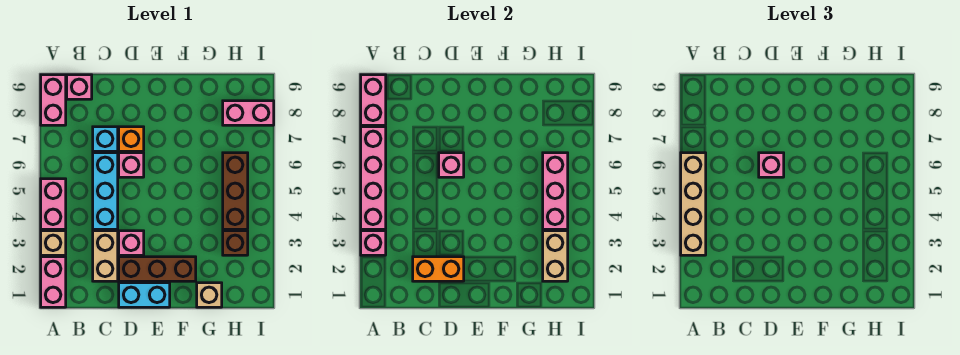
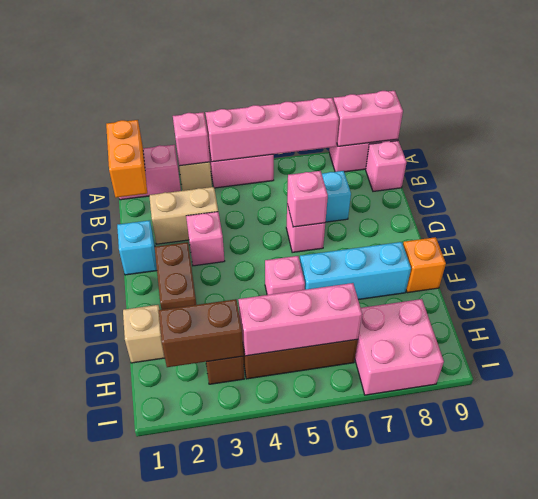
tan 1x4 brick [681,153,706,255] -> none
orange 1x2 brick [413,257,464,281] -> orange 1x2 brick moved to [106,120,147,197]
cyan 1x3 brick [93,153,118,229] -> cyan 1x3 brick moved to [300,242,411,300]
cyan 1x2 brick [119,283,170,307] -> cyan 1x1 brick [117,220,157,275]
brown 1x3 brick [119,257,196,281] -> brown 1x2 brick [155,242,196,310]
pink 1x1 brick [759,153,784,177] -> pink 1x1 brick moved to [265,256,305,295]
orange 1x1 brick [119,127,144,151] -> orange 1x1 brick moved to [403,237,446,293]
tan 1x2 brick [543,231,568,281] -> brown 1x2 brick [159,299,243,367]
pink 1x2 brick [223,101,274,125] -> pink 2x2 brick [355,299,444,395]

